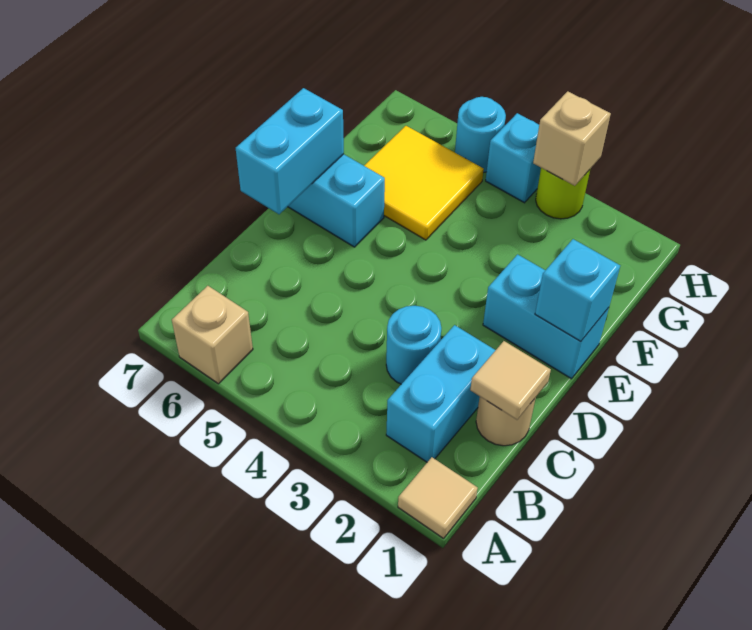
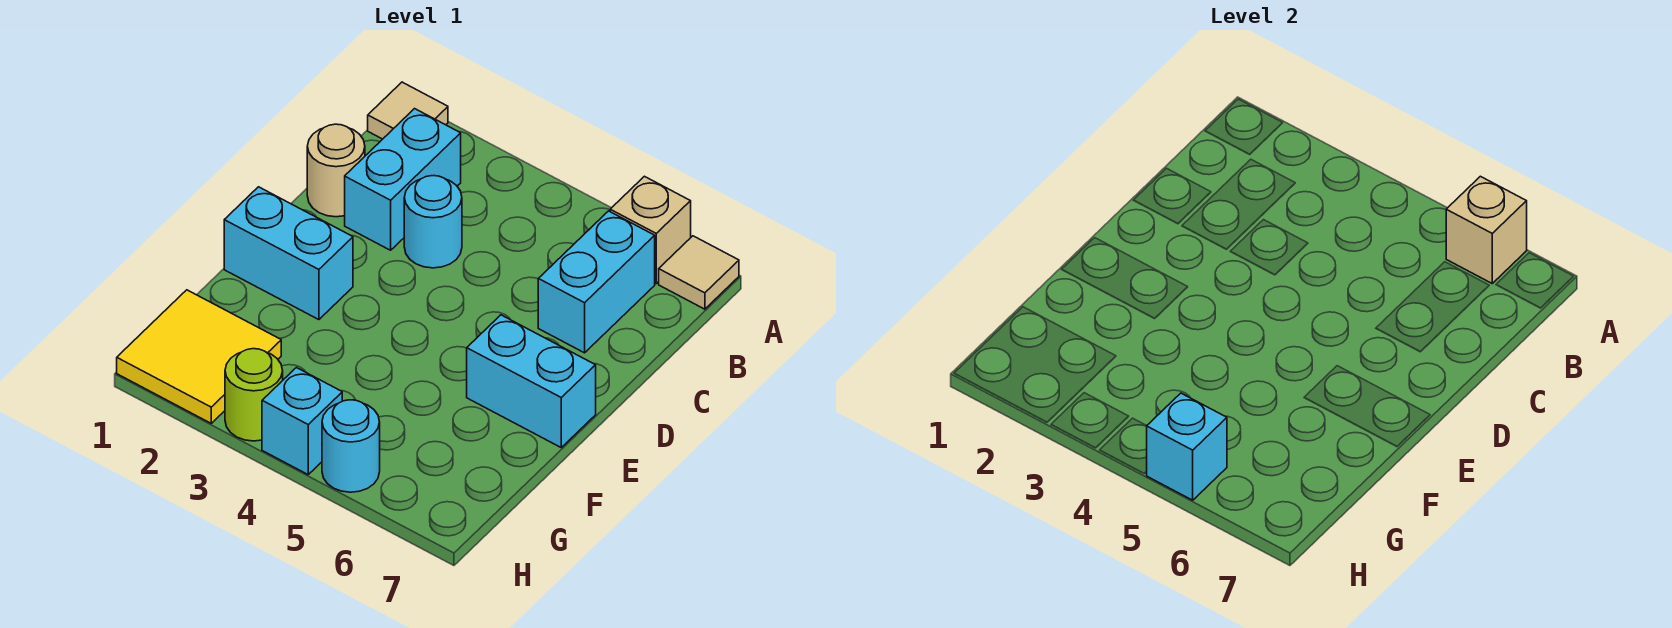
tan 1x1 tile [470,341,551,420] -> tan 1x1 tile moved to [659,236,739,309]
cyan 1x2 brick [236,88,344,214] -> cyan 1x2 brick moved to [538,211,655,353]
cyan 1x1 brick [535,239,620,341] -> cyan 1x1 brick moved to [1146,393,1227,500]
yellow 2x2 tile [364,126,484,240] -> yellow 2x2 tile moved to [117,290,281,423]
tan 1x1 brick [533,91,611,186] -> tan 1x1 brick moved to [1446,176,1527,283]

